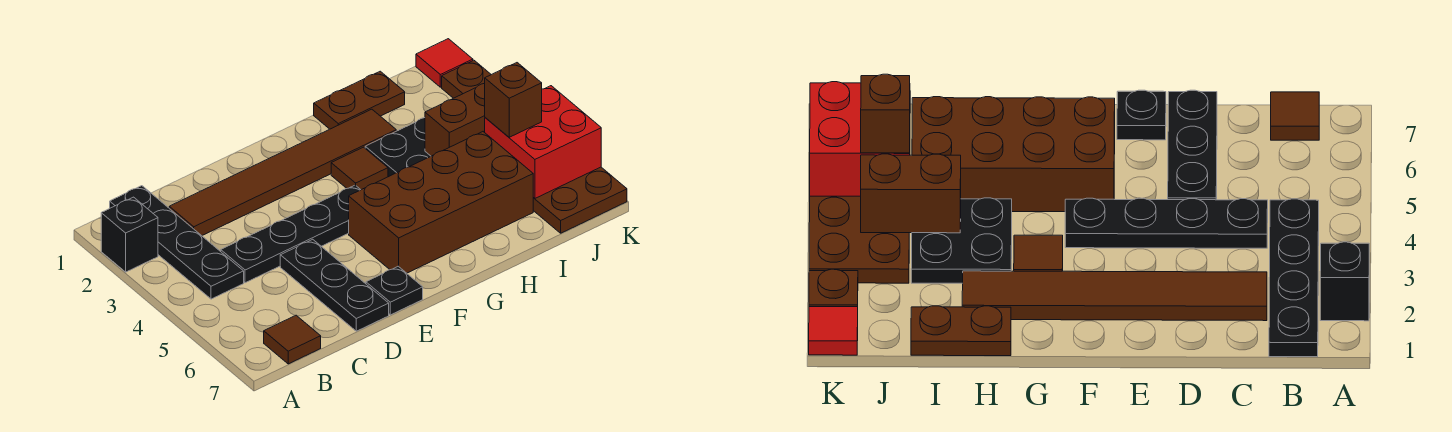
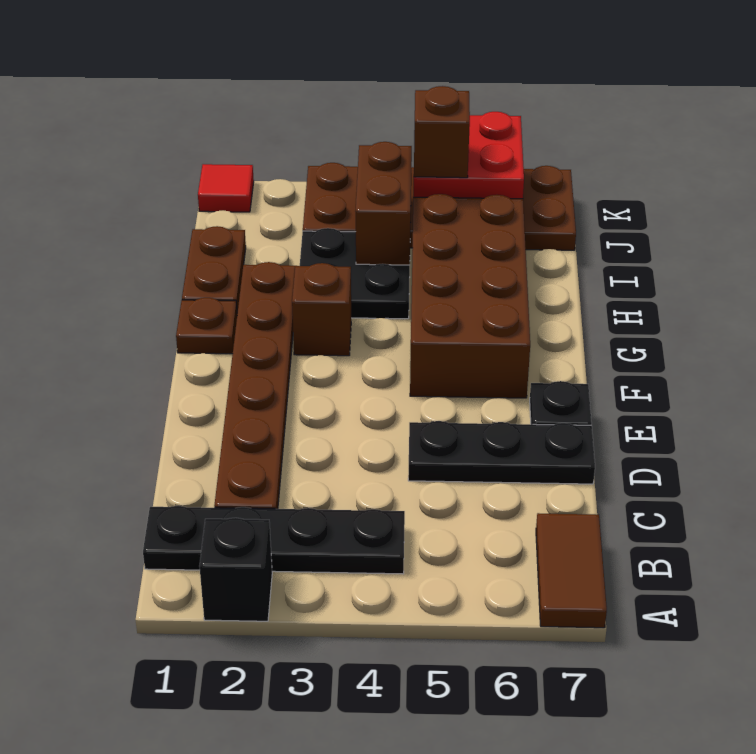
brown 1x1 tile [264,315,321,364] -> brown 1x2 tile [536,513,607,628]
brown 1x6 tile [169,109,396,236] -> brown 1x6 plate [214,262,295,509]
black 1x4 plate [221,185,361,283] -> none
brown 1x1 tile [331,147,388,190] -> brown 1x1 brick [292,263,351,356]
brown 1x1 plate [442,60,491,98] -> brown 1x1 plate moved to [176,298,237,354]

